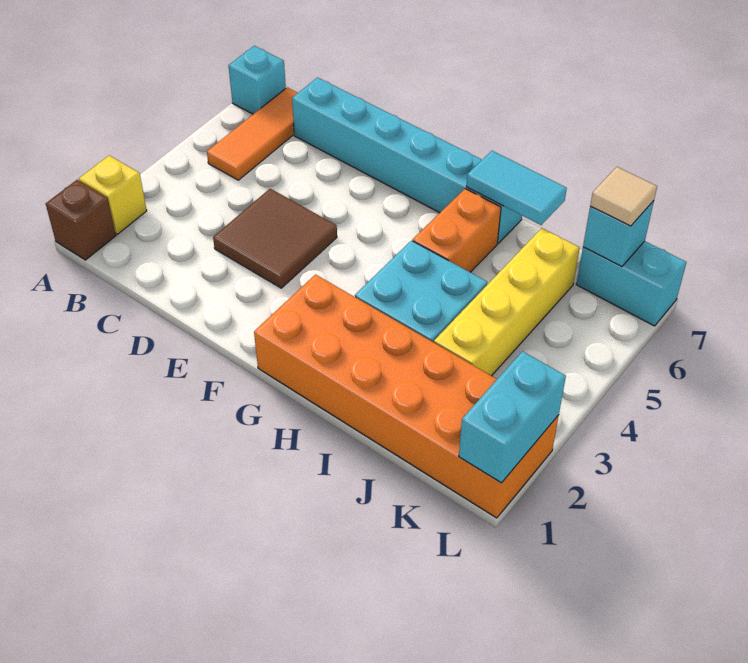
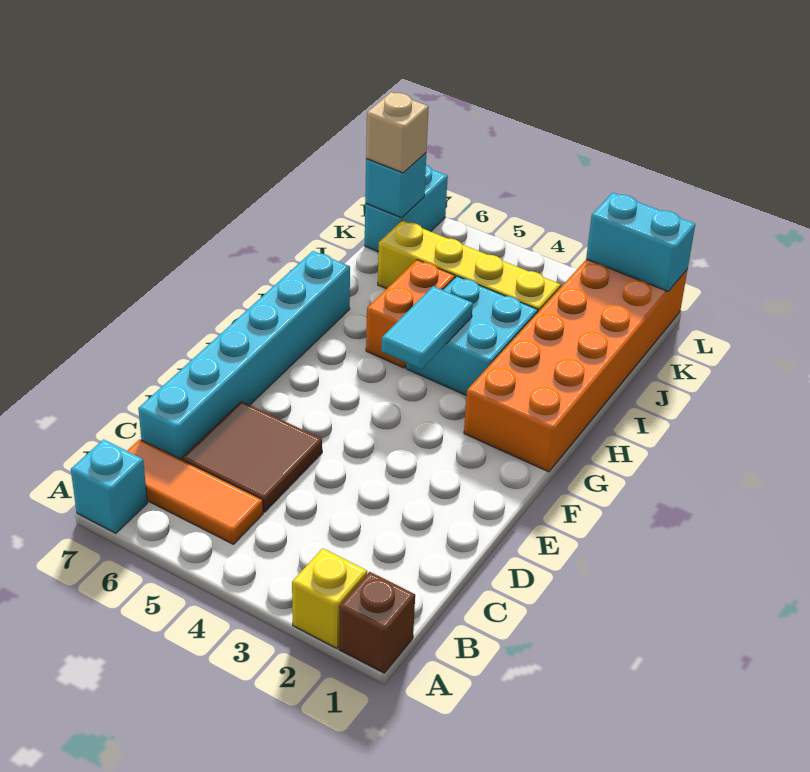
brown 2x2 tile [213,189,337,288] -> brown 2x2 tile moved to [182,401,322,512]
orange 1x2 brick [413,189,501,272] -> orange 1x2 brick turned to [366,260,455,368]
cyan 1x2 tile [466,151,567,225] -> cyan 1x2 tile moved to [381,286,473,369]
tan 1x1 tile [590,167,657,226] -> tan 1x1 brick [366,92,429,173]

